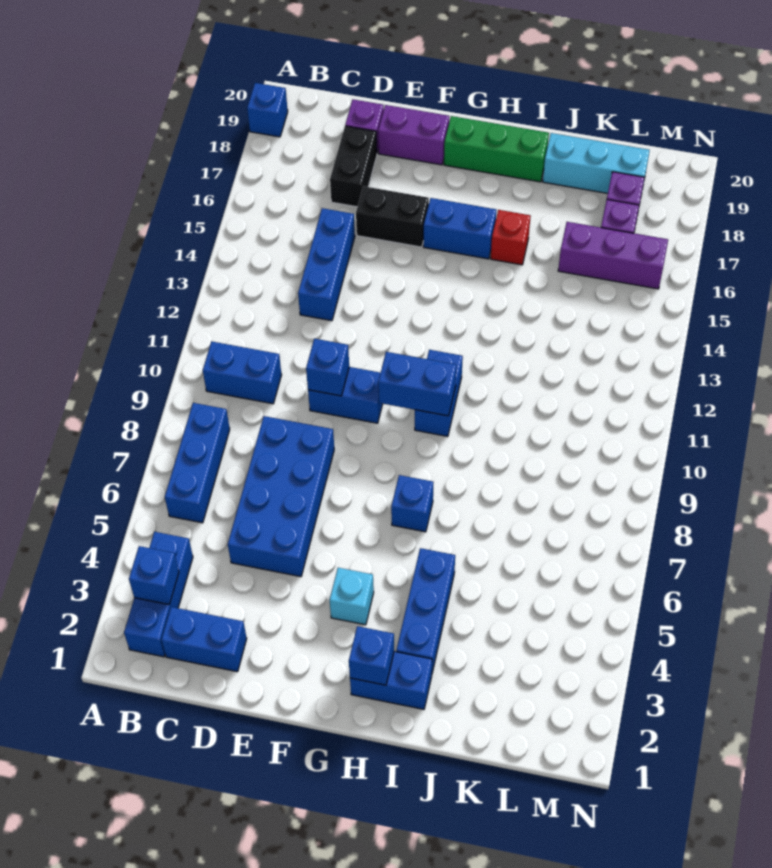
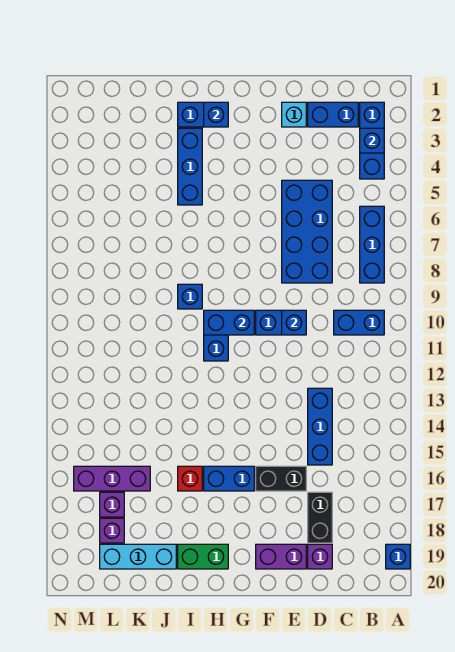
cyan 1x1 brick [330,568,374,625] -> cyan 1x1 brick moved to [282,102,306,127]
green 1x3 brick [444,116,549,182] -> green 1x2 brick [178,544,228,569]
blue 1x1 brick [391,475,433,532] -> blue 1x1 brick moved to [178,284,202,309]

